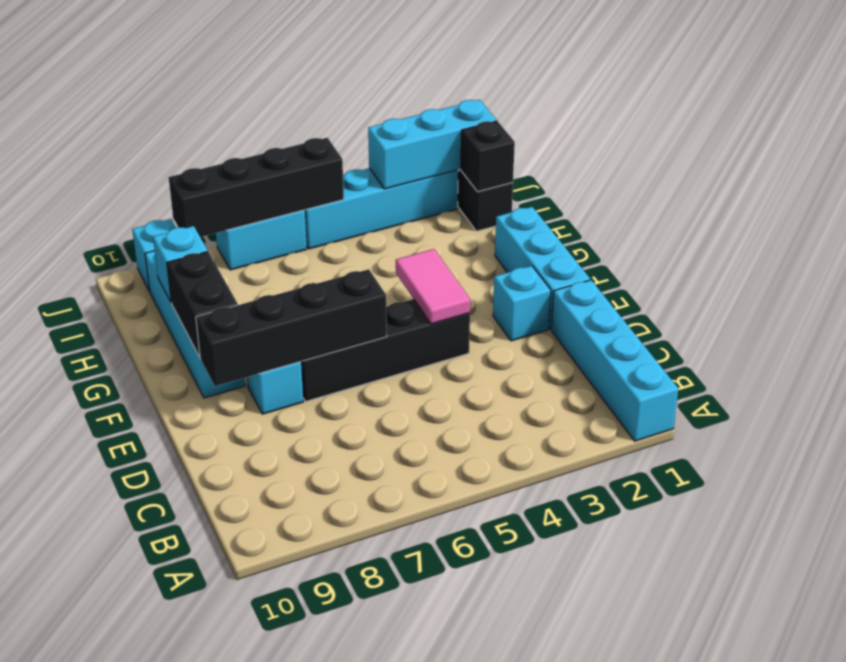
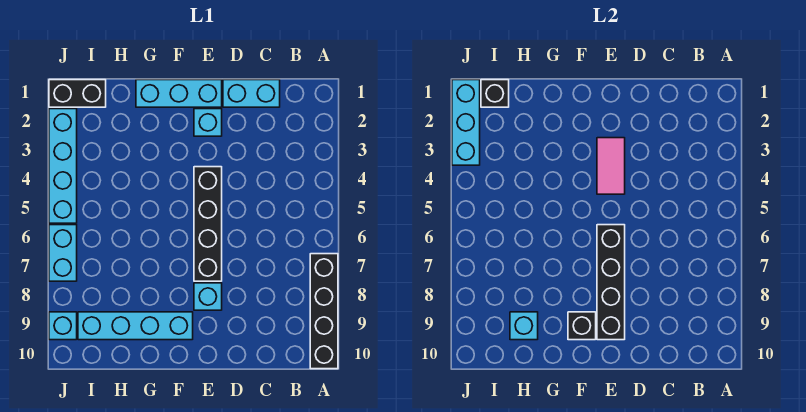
cyan 1x4 brick [551,280,678,441] -> cyan 1x2 brick [223,80,280,107]
pink 1x2 tile [396,249,470,324] -> pink 1x2 tile turned to [597,138,625,194]
black 1x2 brick [167,252,238,357] -> black 1x1 brick [568,312,596,340]
black 1x4 brick [169,138,344,237] -> black 1x4 brick moved to [310,254,338,369]

